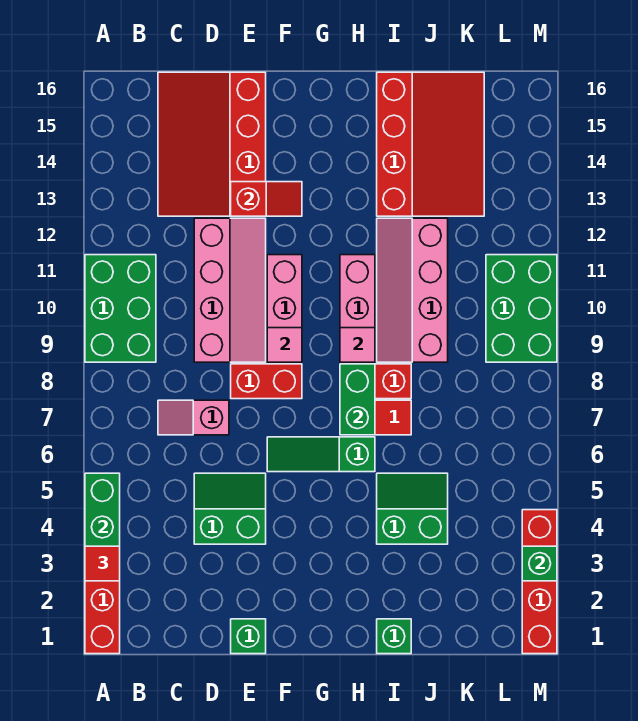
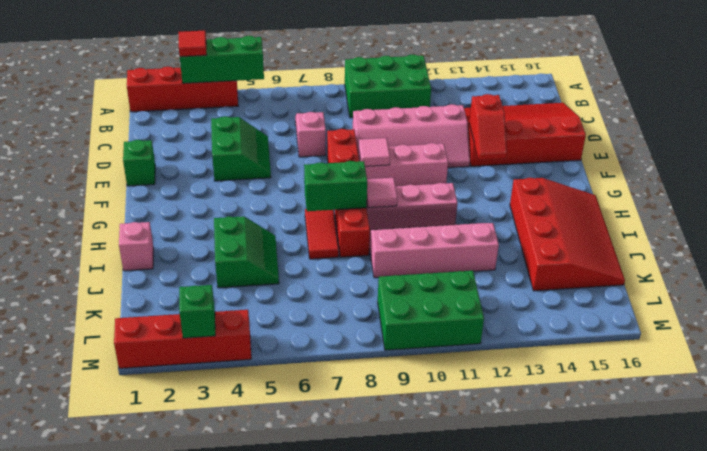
green 1x3 slope [267,437,375,472] -> none
green 1x1 brick [377,619,411,654] -> pink 1x1 brick [119,222,154,271]
red 3x4 slope [377,72,484,216] -> red 3x4 slope turned to [510,178,625,291]

